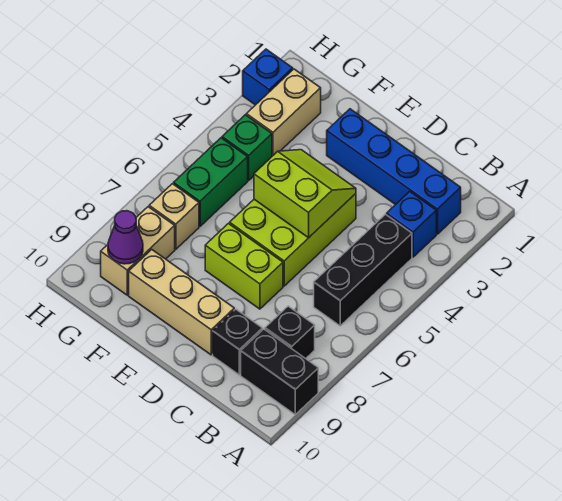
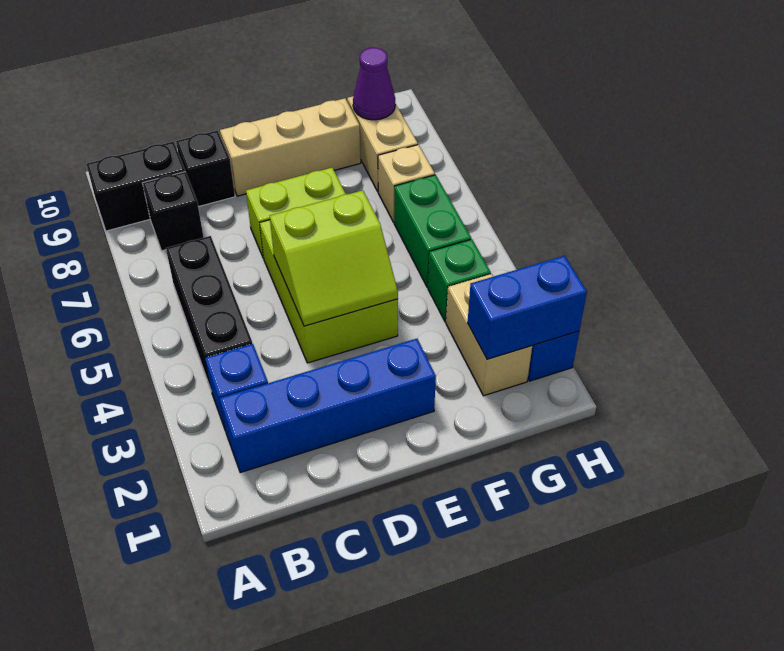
none -> blue 1x2 brick [467,256,587,359]

